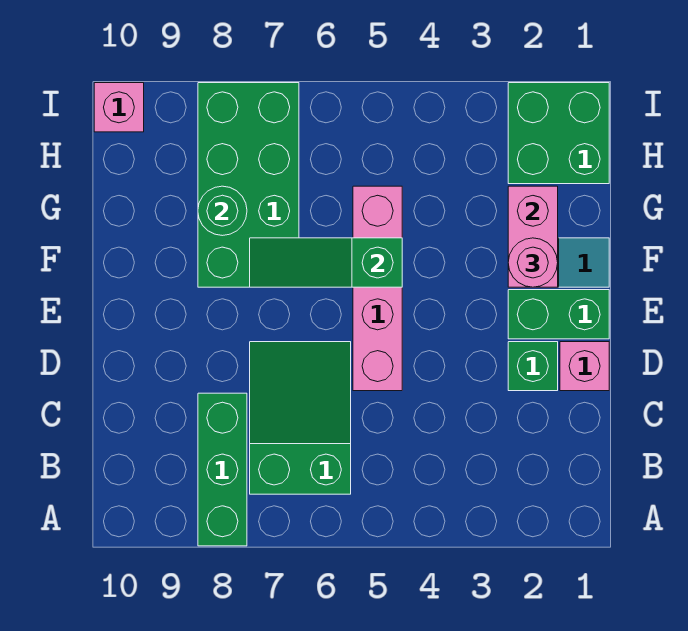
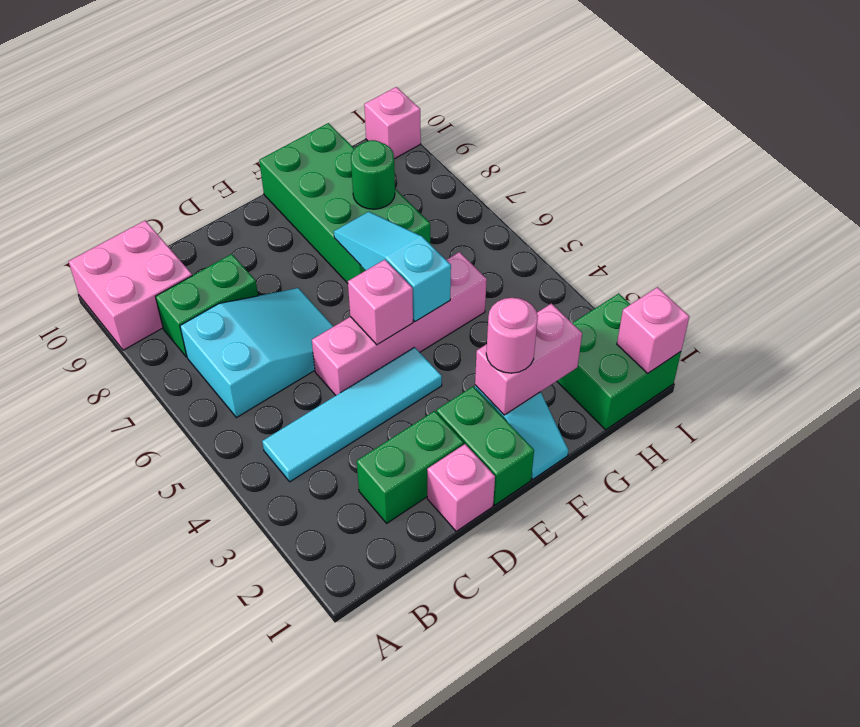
green 1x3 brick [198,393,247,546] -> green 1x2 brick [155,254,258,357]
none -> pink 2x2 brick [68,221,192,350]
none -> cyan 1x4 tile [262,347,442,482]
green 2x3 slope [250,342,351,494] -> cyan 2x3 slope [180,288,334,418]
green 1x1 brick [508,342,558,391] -> green 1x2 brick [357,411,464,523]
none -> pink 1x1 brick [348,260,413,345]
green 1x3 slope [250,238,402,287] -> cyan 1x3 slope [334,212,451,322]
green 2x4 brick [198,83,299,287] -> green 2x4 brick turned to [259,123,430,283]
none -> pink 1x1 brick [617,287,689,373]

